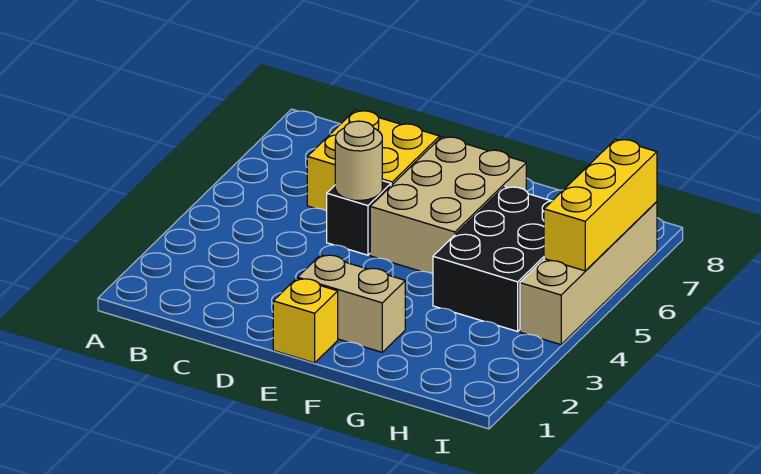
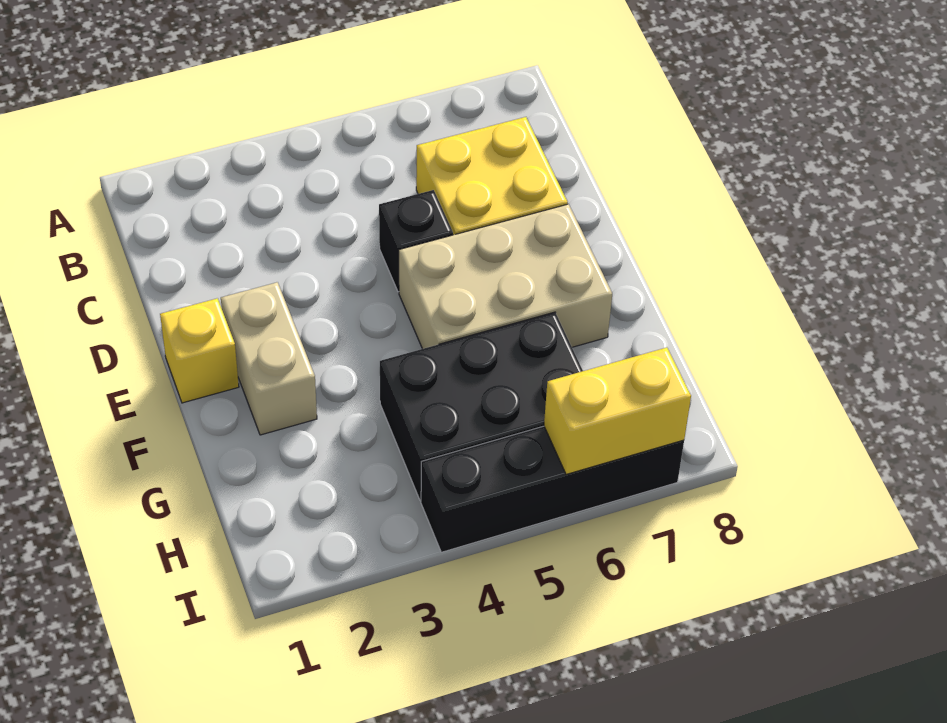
tan 1x1 round brick [335,121,382,200] -> none
tan 1x4 brick [520,202,657,345] -> black 1x4 brick [421,426,684,552]
yellow 1x3 brick [544,139,657,271] -> yellow 1x2 brick [544,348,691,474]

